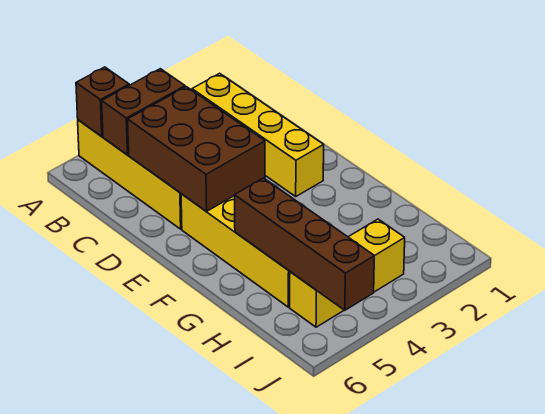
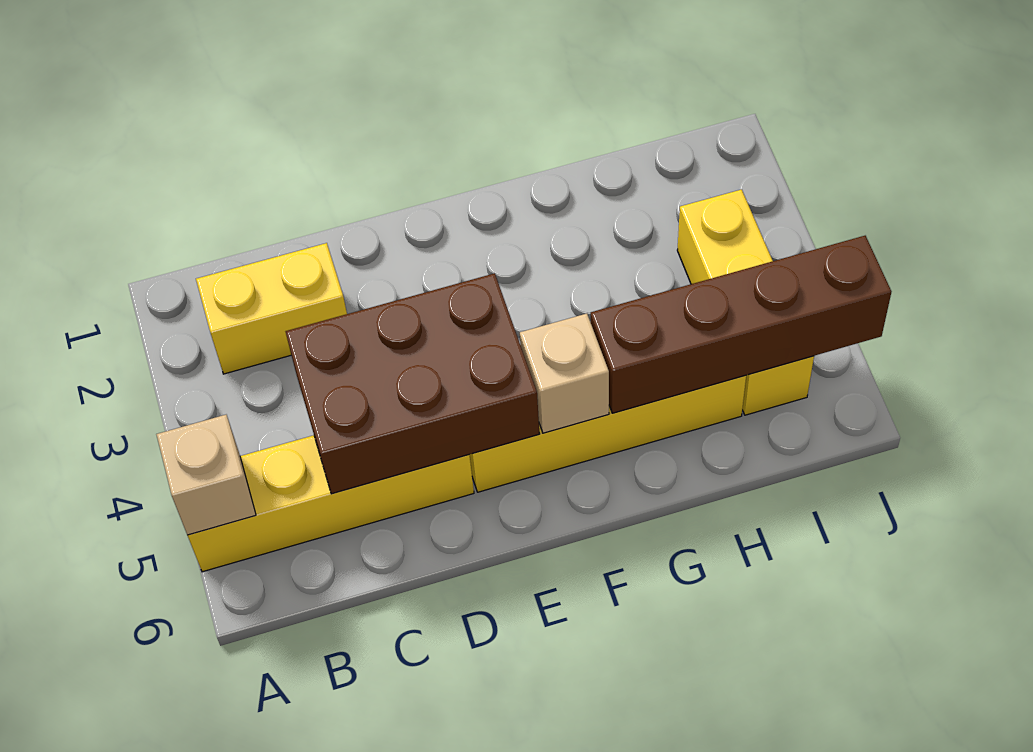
brown 1x1 brick [76,67,129,136] -> tan 1x1 brick [156,415,256,535]
yellow 1x4 brick [192,73,324,196] -> yellow 1x2 brick [196,243,347,374]
brown 1x2 brick [102,69,185,155] -> none
none -> tan 1x1 brick [520,314,609,433]

